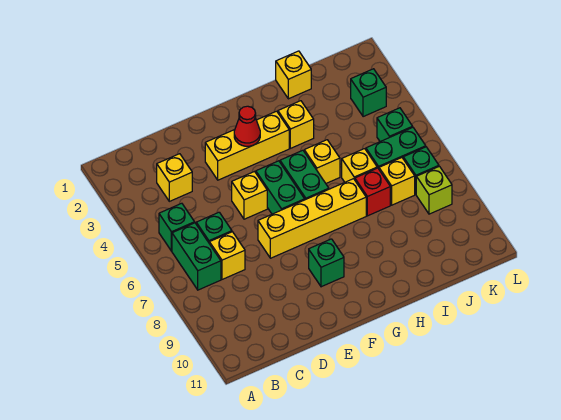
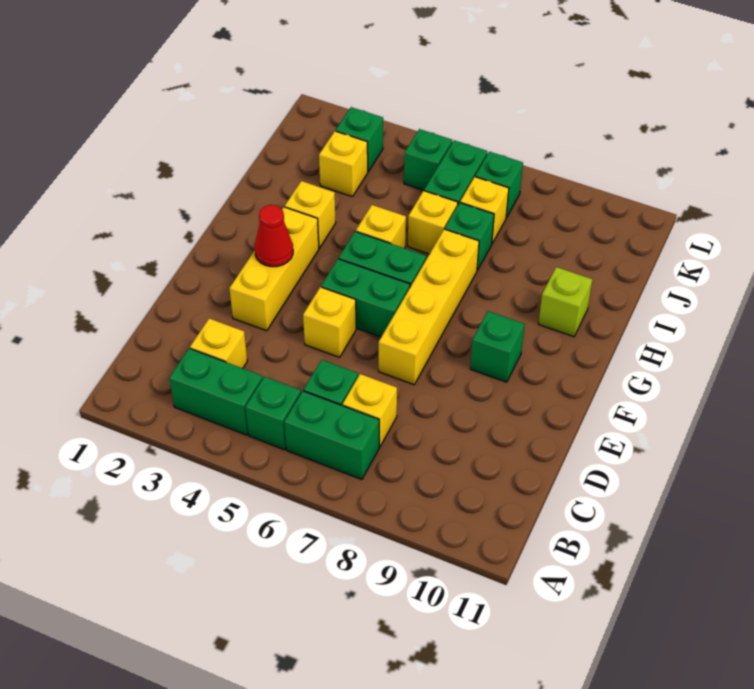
none -> green 1x2 brick [169,348,263,435]
yellow 1x1 brick [276,51,311,99] -> yellow 1x1 brick moved to [319,131,368,197]
red 1x1 brick [355,168,390,216] -> green 1x1 brick [445,203,494,270]
lime 1x1 brick [416,166,452,214] -> lime 1x1 brick moved to [538,267,592,337]

